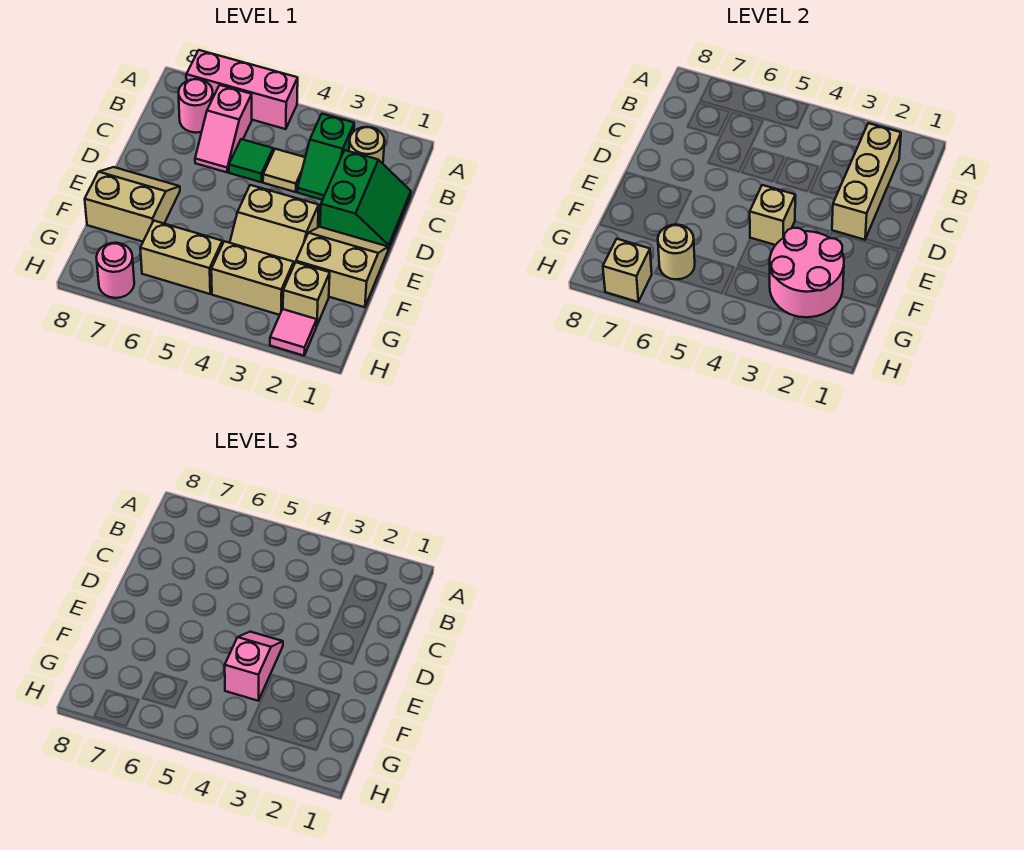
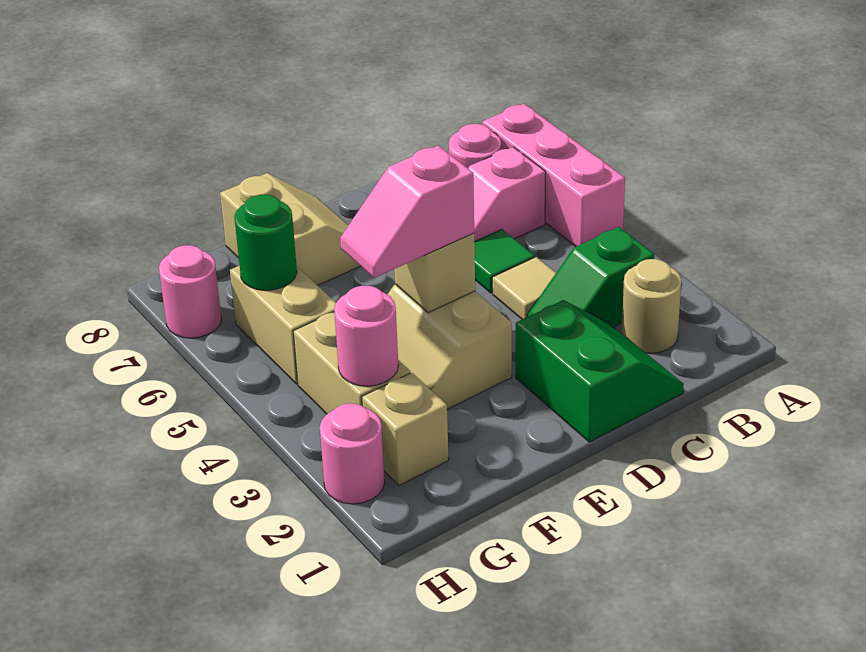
tan 1x3 brick [832,123,901,240] -> none
green 2x2 slope [320,150,411,250] -> green 2x2 slope turned to [516,300,684,442]
tan 2x2 slope [296,227,388,307] -> none
pink 1x2 slope [225,632,283,701] -> pink 1x2 slope turned to [340,145,474,278]
pink 2x2 round brick [770,228,844,317] -> pink 1x1 round brick [334,286,398,386]
tan 1x1 round brick [658,225,695,280] -> green 1x1 round brick [234,195,297,290]
pink 1x1 tile [270,309,317,356] -> pink 1x1 round brick [320,403,385,504]
tan 1x1 brick [603,239,652,302] -> none

